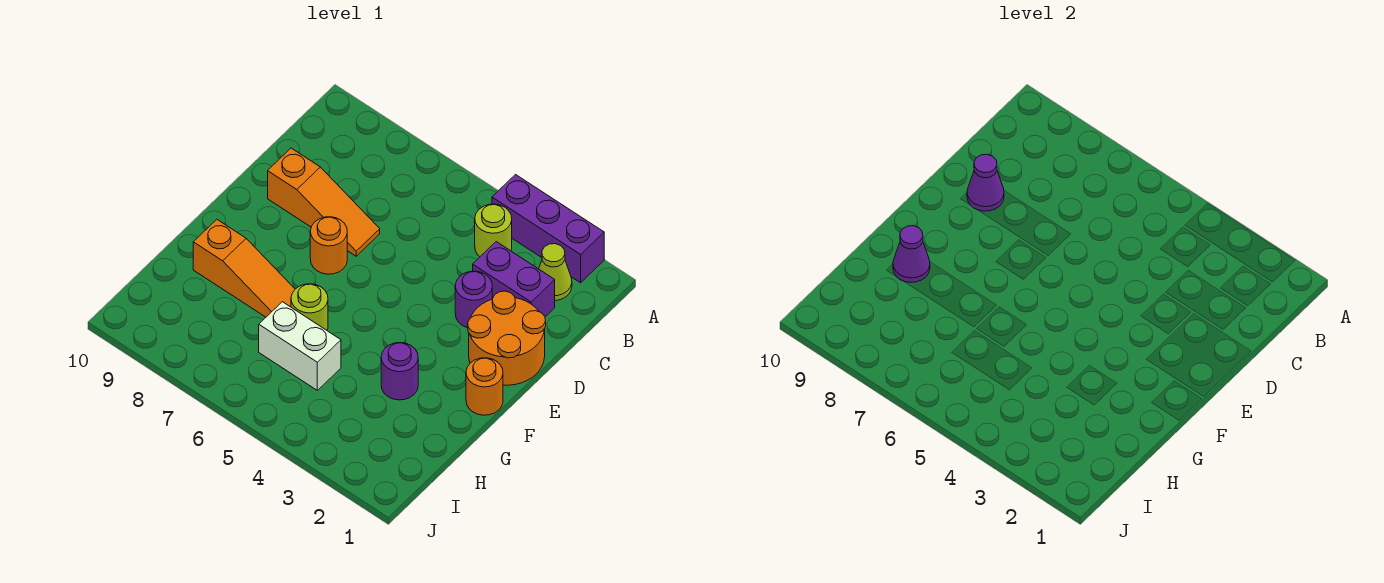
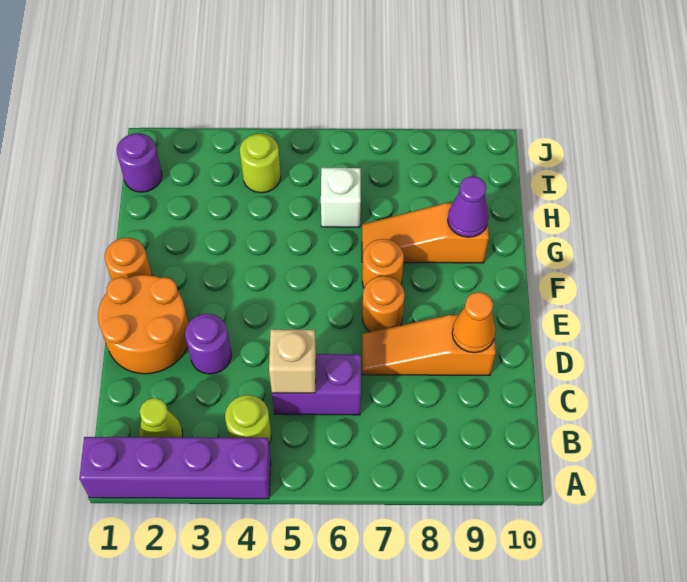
purple 1x3 brick [492,175,604,283] -> purple 1x4 brick [79,437,271,499]
purple 1x2 brick [473,242,555,317] -> purple 1x2 brick moved to [272,354,361,415]
none -> tan 1x1 brick [269,329,316,393]
purple 1x1 cone [967,154,1004,211] -> orange 1x1 cone [452,292,496,353]
none -> orange 1x1 round brick [362,239,404,288]
purple 1x1 round brick [381,343,418,400] -> purple 1x1 round brick moved to [117,133,162,192]
lime 1x1 round brick [291,284,328,330] -> lime 1x1 round brick moved to [240,134,281,193]
white 1x2 brick [259,302,341,390] -> white 1x1 brick [321,168,361,227]

